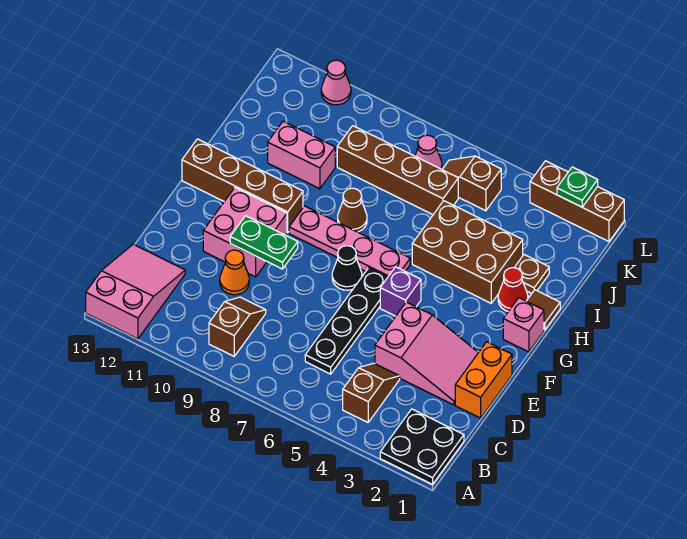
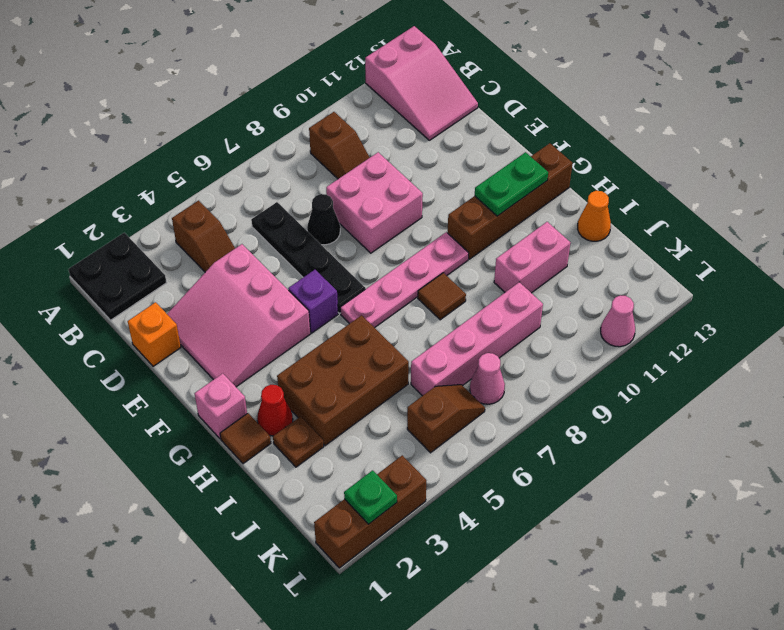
orange 1x2 brick [455,342,512,418] -> orange 1x1 brick [128,302,181,366]
pink 2x3 slope [375,302,478,405] -> pink 3x3 slope [167,244,310,387]
orange 1x1 cone [220,250,249,295] -> orange 1x1 cone moved to [578,191,611,241]
green 1x2 plate [230,216,298,269] -> green 1x2 plate moved to [475,152,548,216]
pink 2x2 brick [203,188,287,277] -> pink 2x2 brick moved to [326,152,423,253]
black 1x1 cone [332,246,362,290] -> black 1x1 cone moved to [307,194,340,245]
brown 1x1 cone [338,188,367,232] -> brown 1x1 tile [418,273,466,320]
brown 1x4 brick [337,126,458,215] -> pink 1x4 brick [411,282,543,396]

